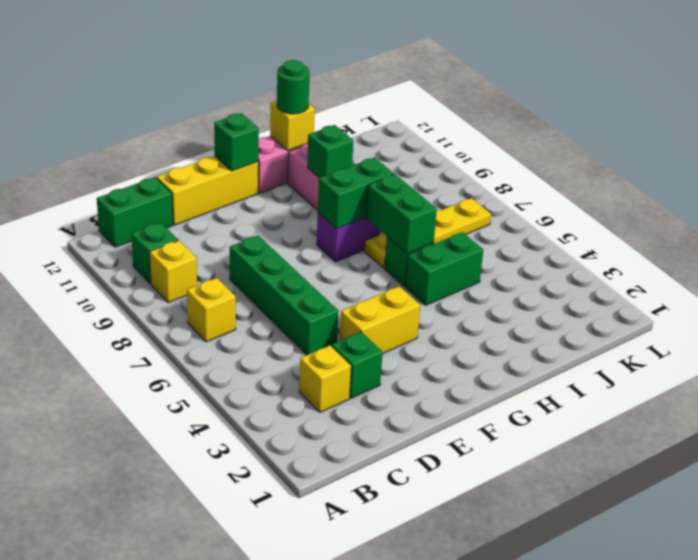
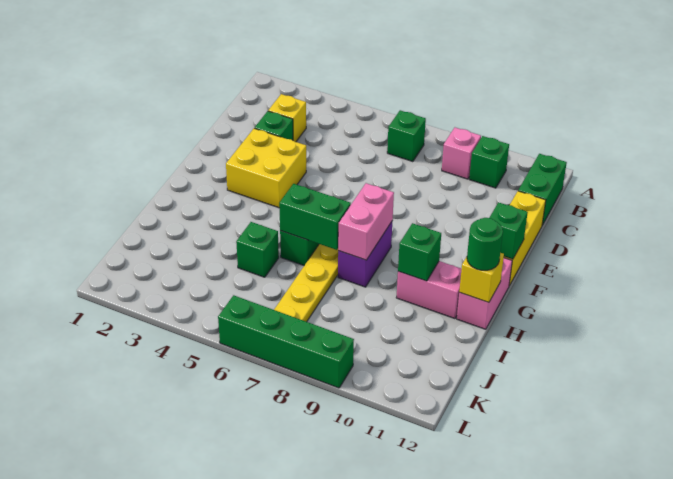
yellow 1x1 brick [187,278,236,342] -> green 1x1 brick [387,110,426,162]
yellow 1x1 brick [150,240,197,303] -> pink 1x1 brick [442,128,481,179]
green 1x4 brick [230,236,338,355] -> green 1x4 brick moved to [218,295,354,388]
yellow 1x2 brick [340,286,420,354] -> yellow 2x2 brick [226,128,306,208]
green 1x2 brick [318,158,394,229] -> pink 1x2 brick [338,183,394,260]
green 1x2 brick [405,232,483,305] -> green 1x1 brick [236,222,279,277]

